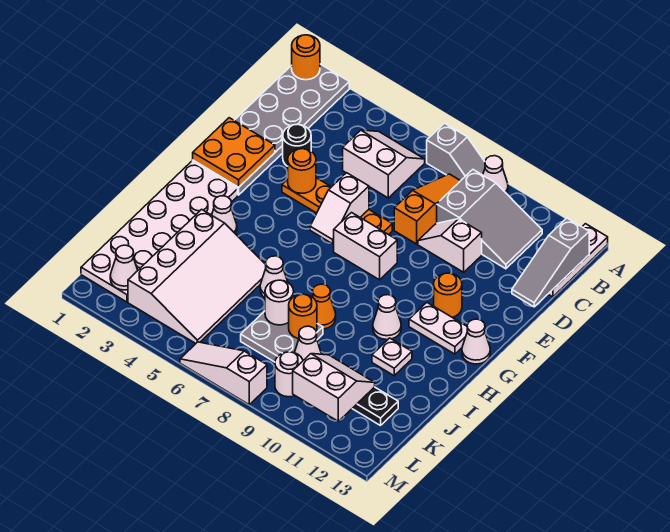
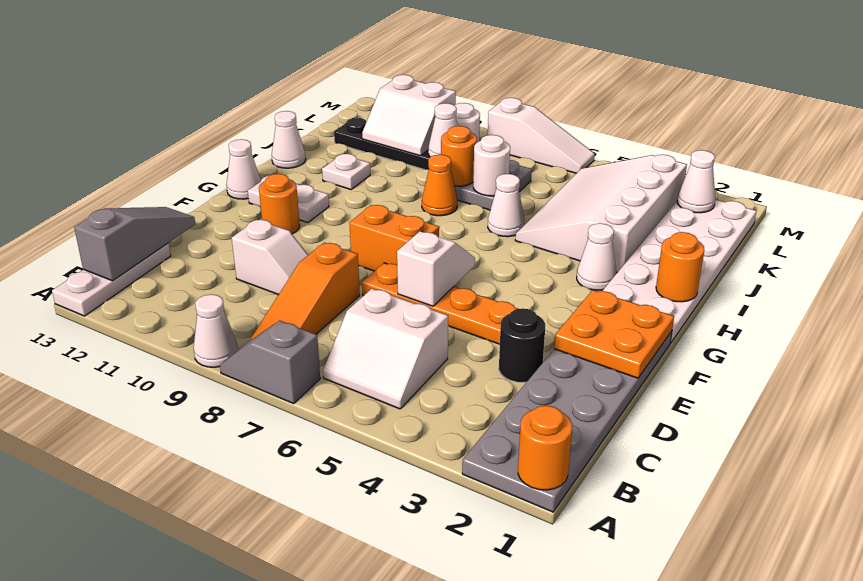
grey 2x3 slope [437,170,542,269] -> none
orange 1x1 round brick [288,149,316,193] -> orange 1x1 round brick moved to [656,232,705,302]
white 1x2 brick [334,213,397,280] -> orange 1x2 brick [349,205,439,271]
white 1x1 cone [373,295,401,340] -> white 1x1 cone moved to [272,111,306,168]

